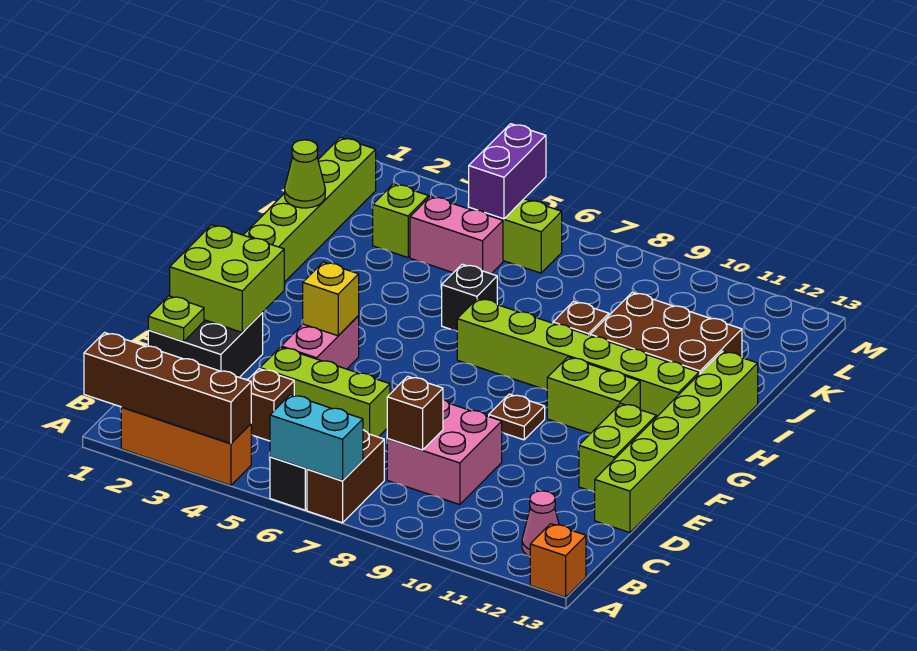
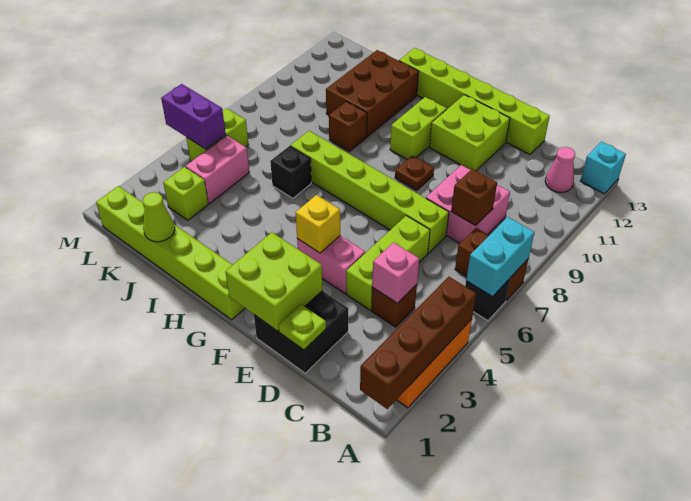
orange 1x1 brick [530,524,586,597] -> cyan 1x1 brick [580,142,626,194]
none -> pink 1x1 brick [372,242,419,303]
lime 1x2 brick [579,404,656,492] -> lime 2x2 brick [429,95,510,171]
lime 1x6 brick [457,298,699,417] -> lime 1x6 brick turned to [290,131,449,253]

